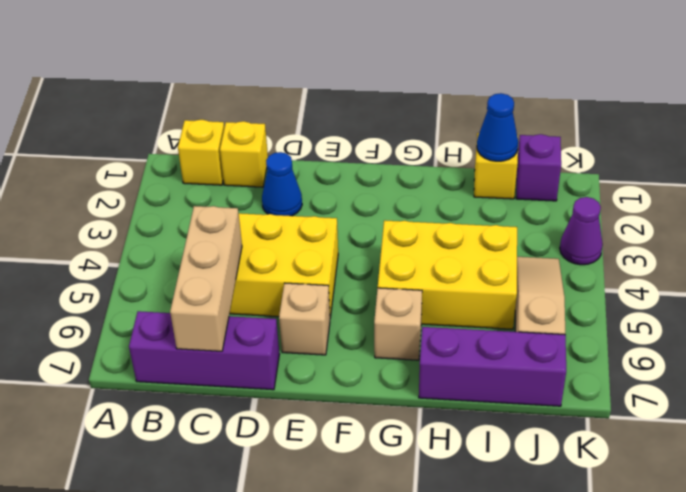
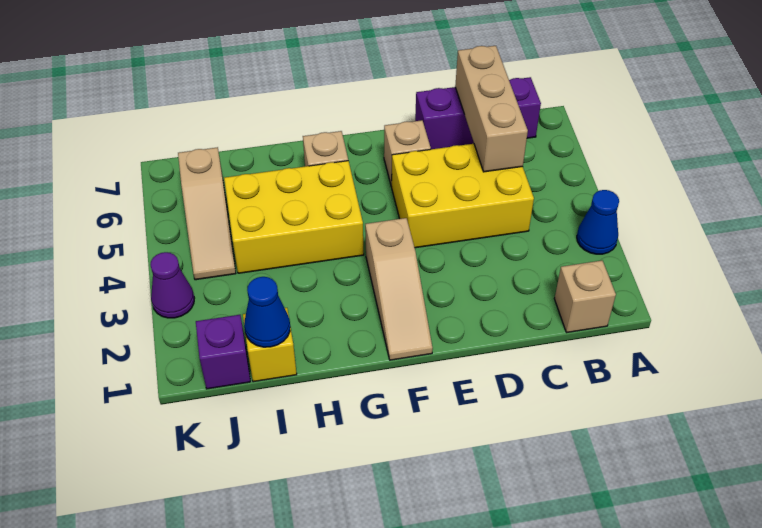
yellow 1x1 brick [178,120,224,185] -> tan 1x1 brick [554,261,616,333]
yellow 1x1 brick [220,121,268,187] -> none
blue 1x1 cone [262,152,302,216] -> blue 1x1 cone moved to [577,190,619,254]
none -> tan 1x3 slope [365,218,433,360]
purple 1x3 brick [419,327,566,406] -> none

